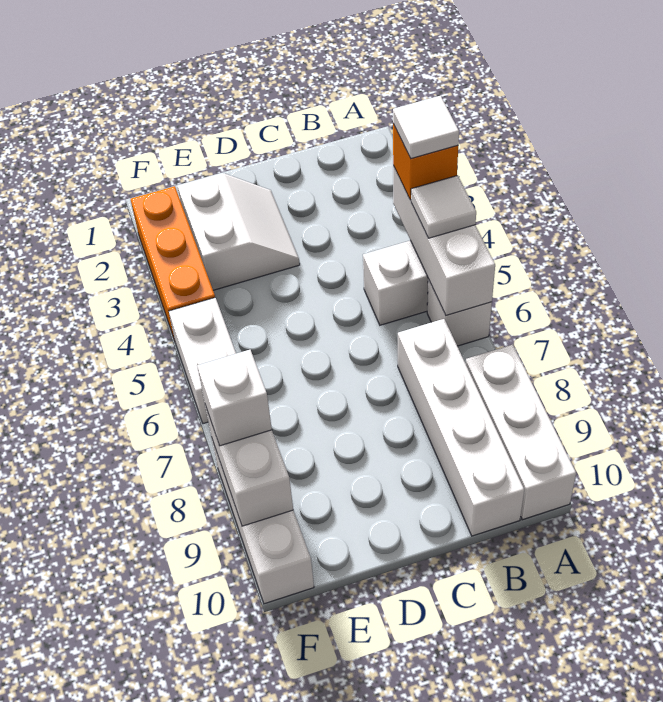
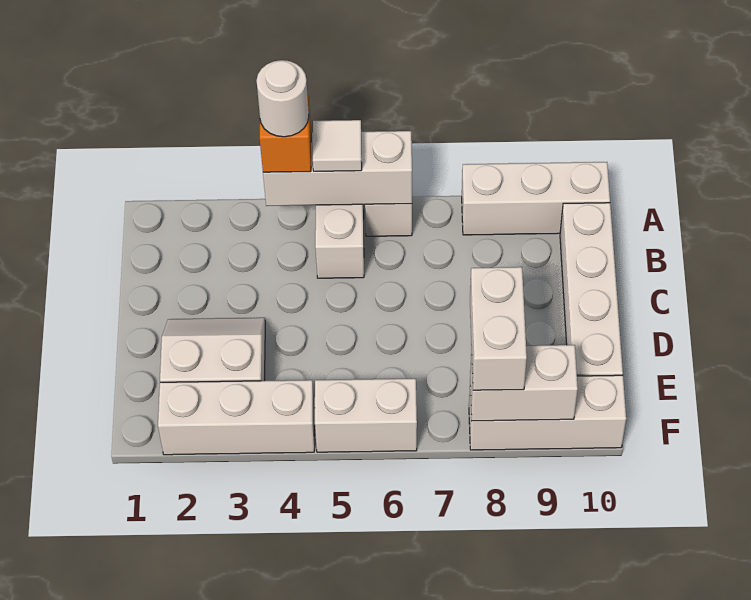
white 1x1 tile [393,96,459,158] -> white 1x1 round brick [256,60,309,137]
white 1x4 brick [398,319,524,536] -> white 1x4 brick turned to [560,203,623,376]
orange 1x3 brick [130,186,215,340] -> white 1x3 brick [158,380,315,455]
white 1x1 brick [197,349,272,446] -> white 1x2 brick [470,267,527,390]

